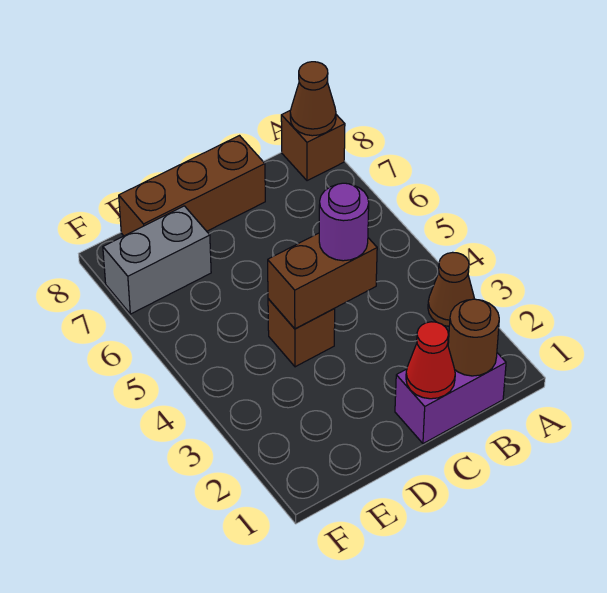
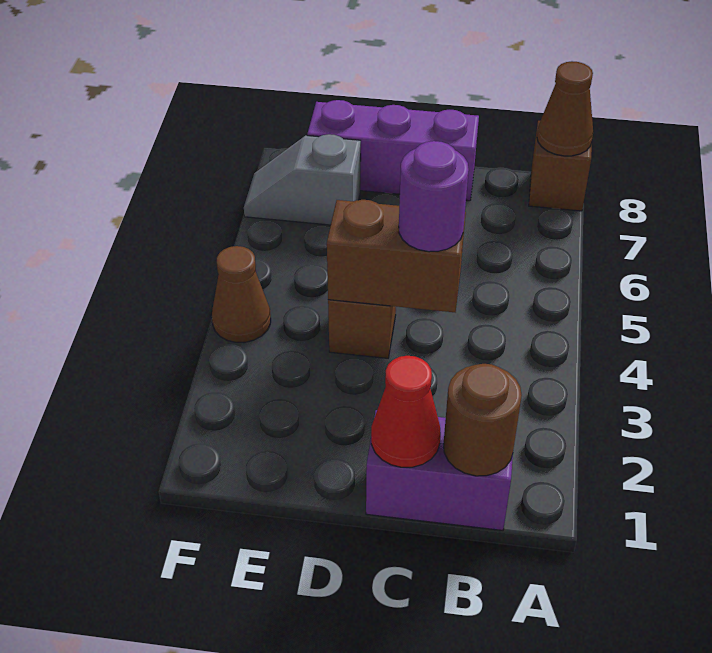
brown 1x1 cone [428,252,474,326] -> brown 1x1 cone moved to [212,246,271,342]
brown 1x3 brick [119,136,265,236] -> purple 1x3 brick [307,100,479,201]
grey 1x2 brick [103,206,211,314] -> grey 1x2 slope [244,134,361,225]

